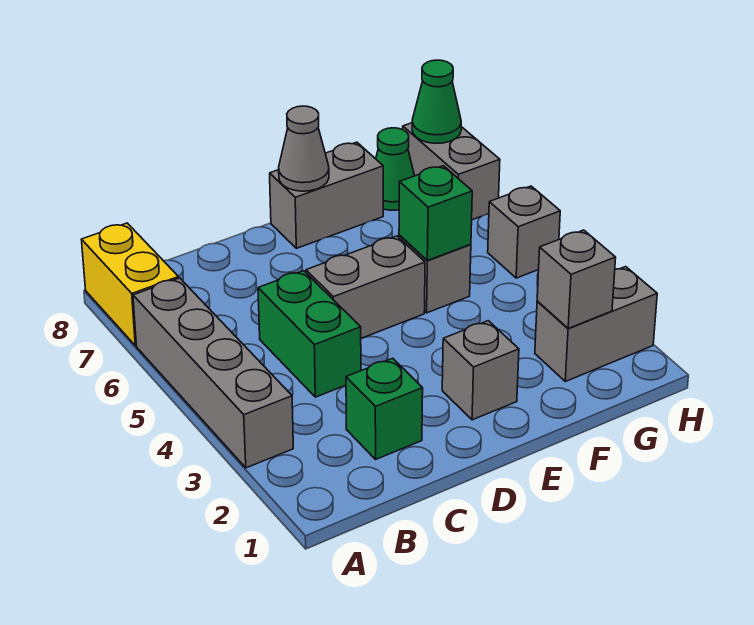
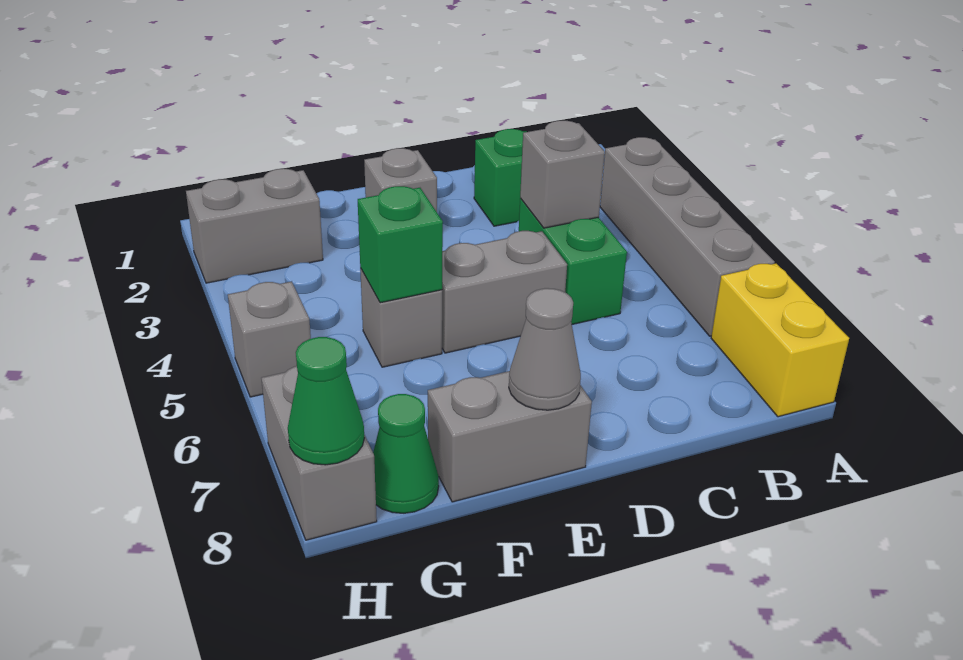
grey 1x1 brick [537,230,616,328] -> grey 1x1 brick moved to [520,121,605,228]

